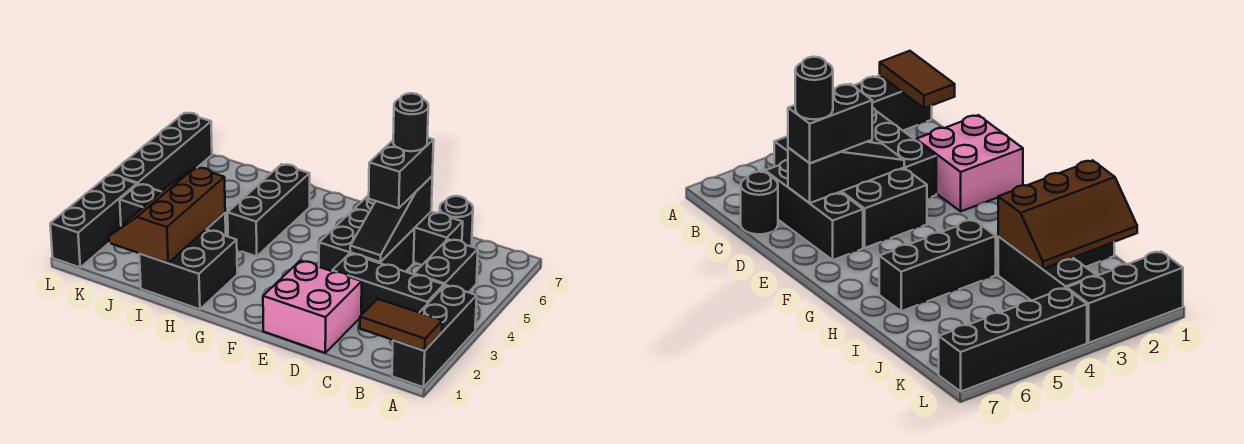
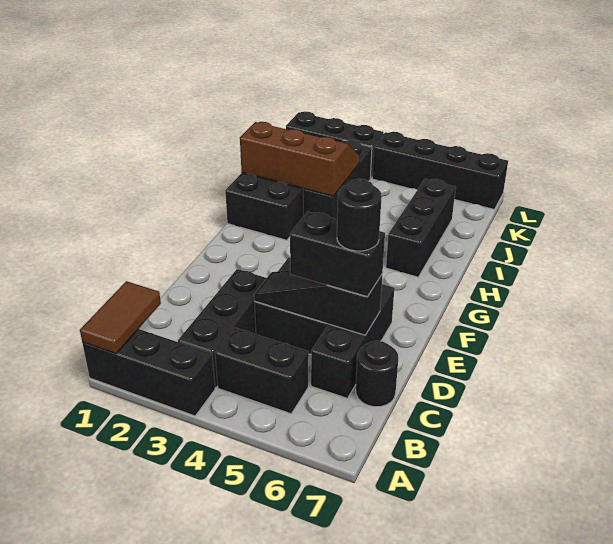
pink 2x2 brick [263,261,362,353] -> none
black 1x3 brick [228,164,310,256] -> black 1x3 brick turned to [386,179,456,277]

